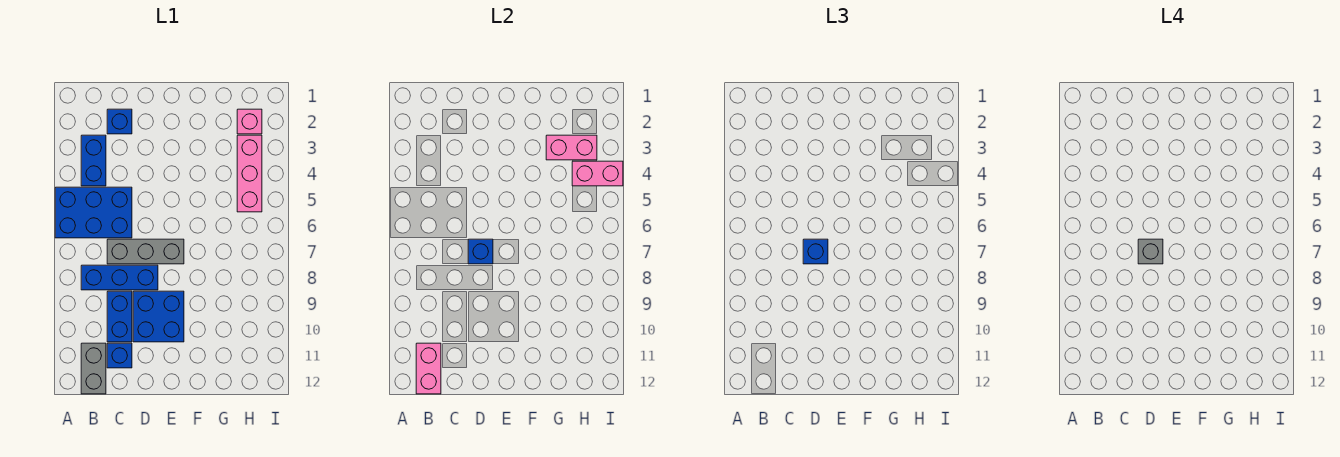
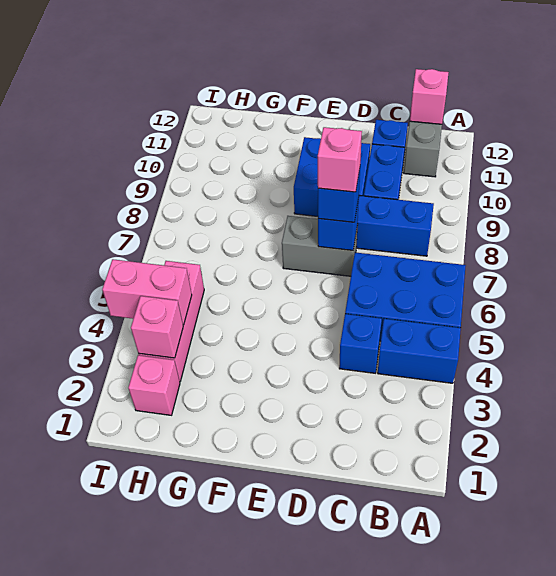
blue 1x2 brick [81,135,106,186] -> blue 1x2 brick turned to [378,319,461,383]
pink 1x2 brick [416,343,441,394] -> pink 1x1 brick [410,69,449,124]
blue 1x1 brick [107,109,132,134] -> blue 1x1 brick moved to [339,314,382,373]
grey 1x3 brick [107,239,184,264] -> grey 1x2 brick [282,216,358,276]
grey 1x1 brick [1138,239,1163,264] -> pink 1x1 brick [318,127,362,192]
pink 1x2 brick [546,135,597,160] -> pink 1x1 brick [131,296,183,358]

